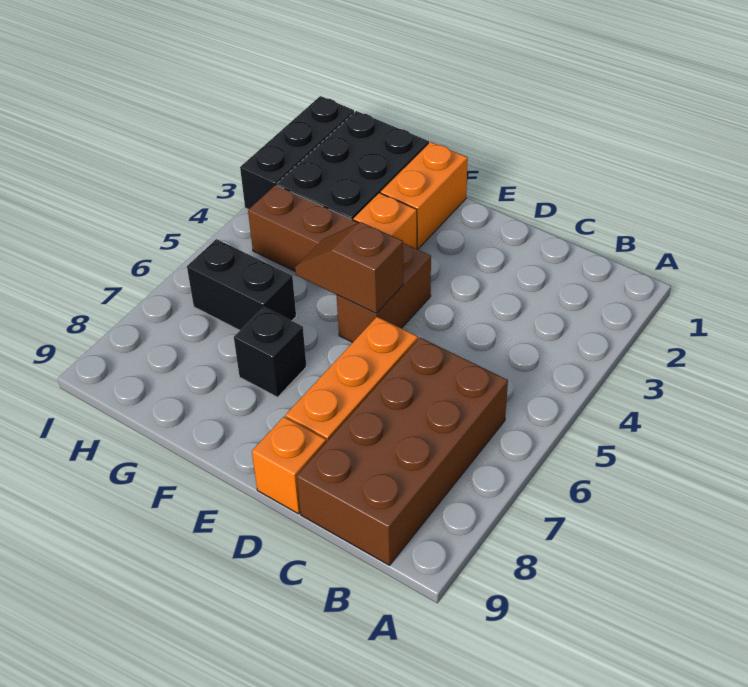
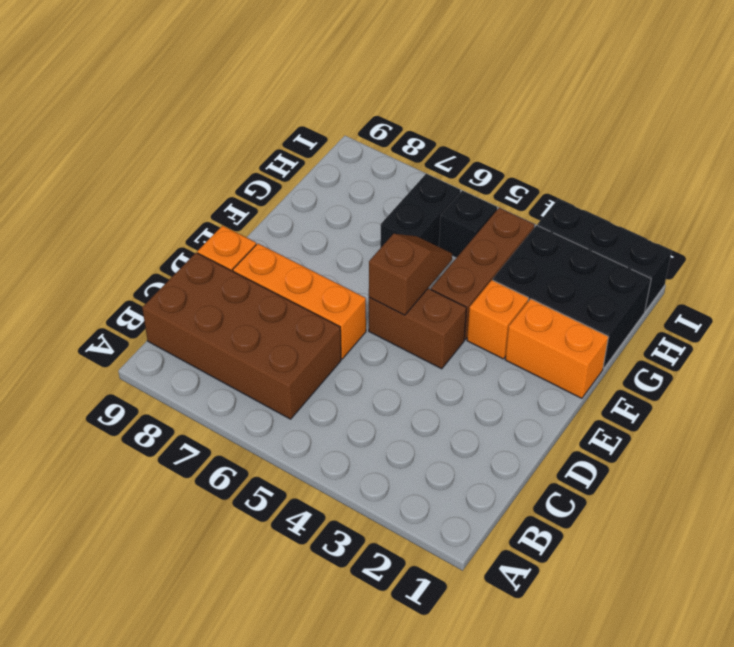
black 1x1 brick [234,307,306,397] -> black 1x1 brick moved to [439,191,497,258]

